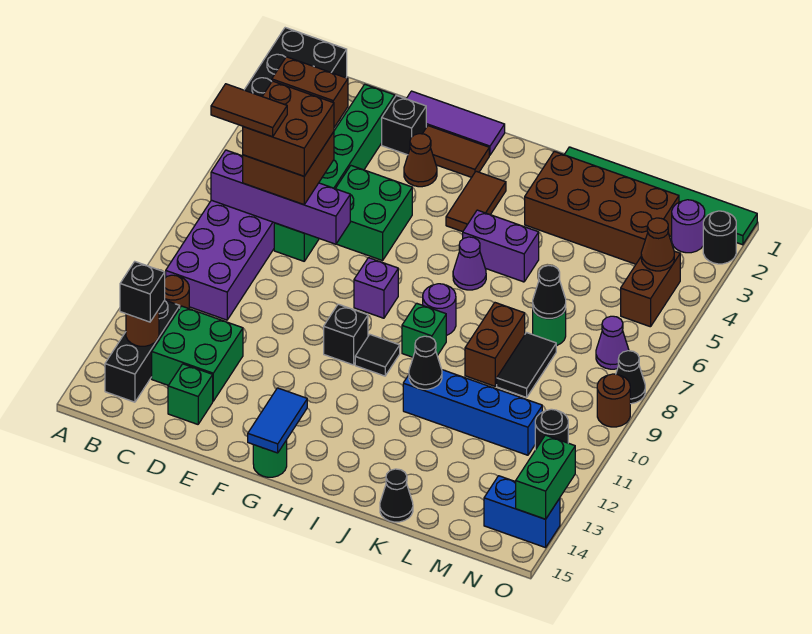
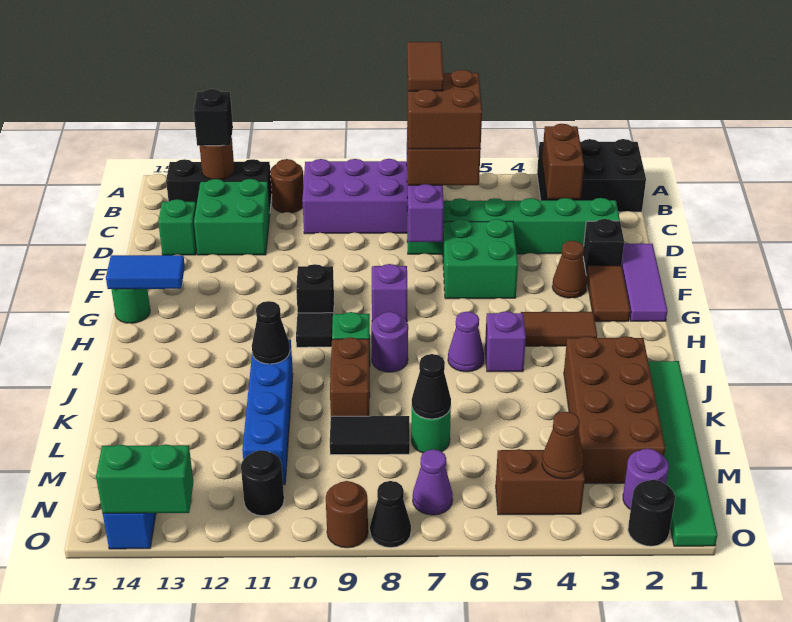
purple 1x2 brick [463,210,539,282] -> purple 1x1 brick [485,311,526,372]
brown 1x2 brick [465,303,525,386] -> brown 1x2 brick turned to [330,337,370,416]
black 1x1 cone [380,469,413,522] -> none

